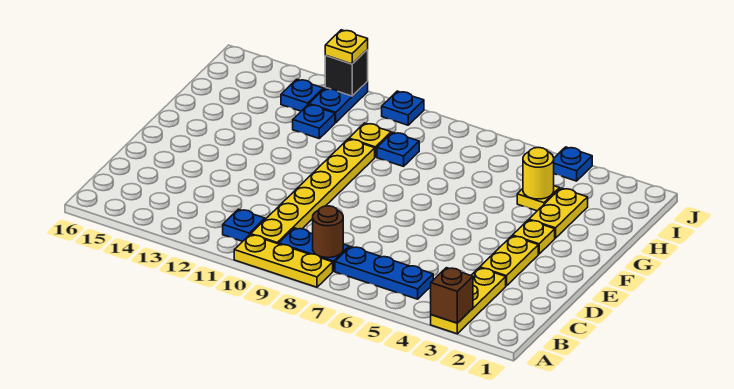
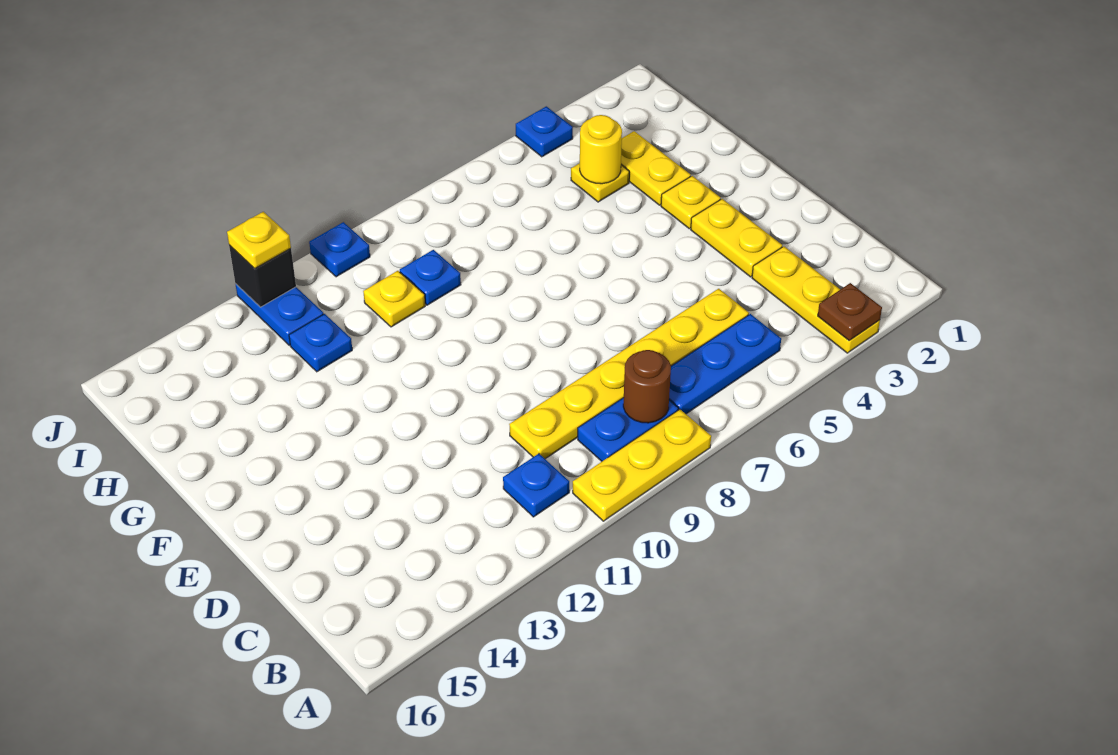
brown 1x1 brick [430,268,473,323] -> brown 1x1 plate [818,283,882,341]
yellow 1x6 plate [251,139,375,244] -> yellow 1x6 plate turned to [509,289,749,459]
blue 1x1 plate [281,79,323,111] -> none

